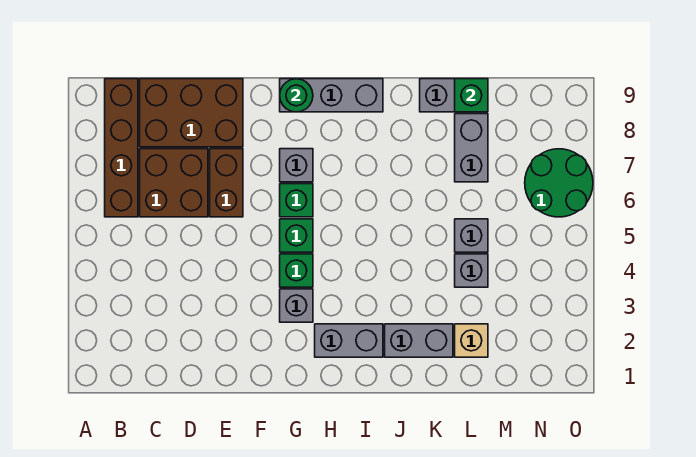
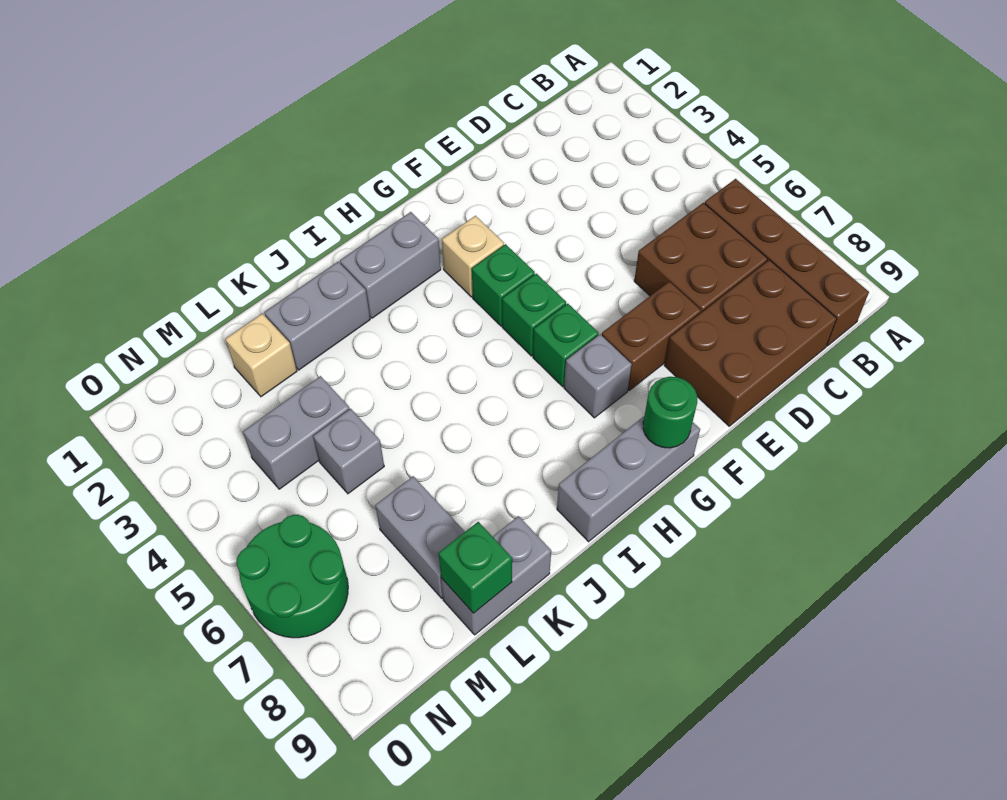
brown 1x2 brick [210,149,243,217] -> brown 1x2 brick turned to [602,282,701,391]
grey 1x1 brick [280,289,313,322] -> tan 1x1 brick [442,216,504,297]
grey 1x1 brick [455,254,488,287] -> grey 1x2 brick [243,376,349,489]

